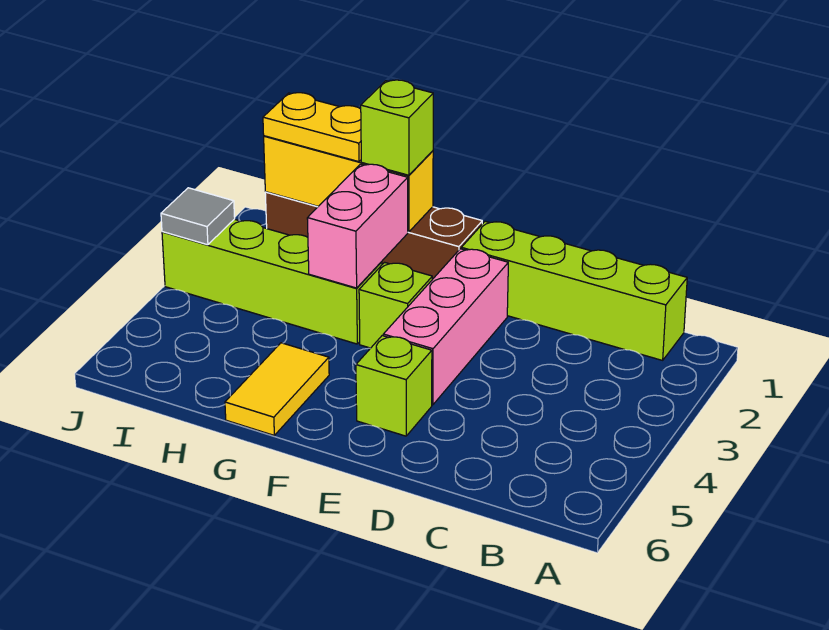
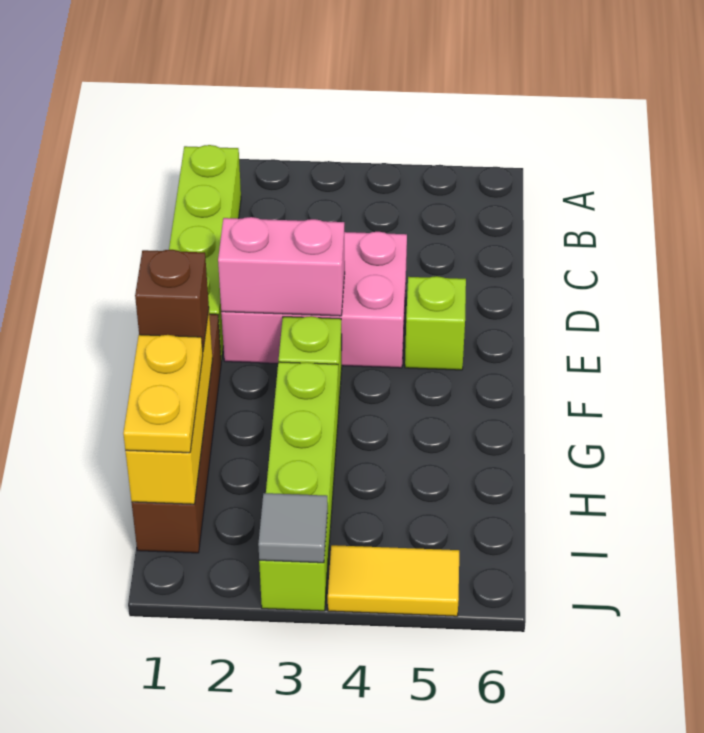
pink 1x3 brick [383,249,508,405] -> pink 2x3 brick [221,232,407,368]
lime 1x1 brick [361,80,433,175] -> brown 1x1 brick [135,250,209,350]
pink 1x2 brick [307,164,408,288] -> pink 1x2 brick moved to [218,217,345,316]
yellow 1x2 tile [225,343,329,435] -> yellow 1x2 tile moved to [328,545,459,616]

